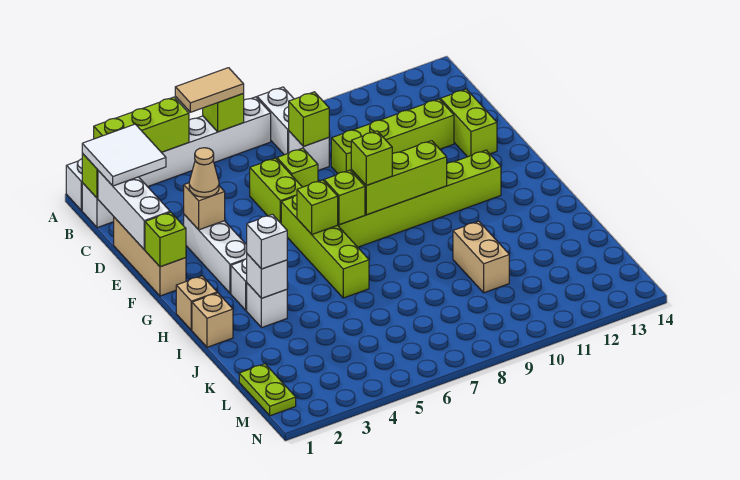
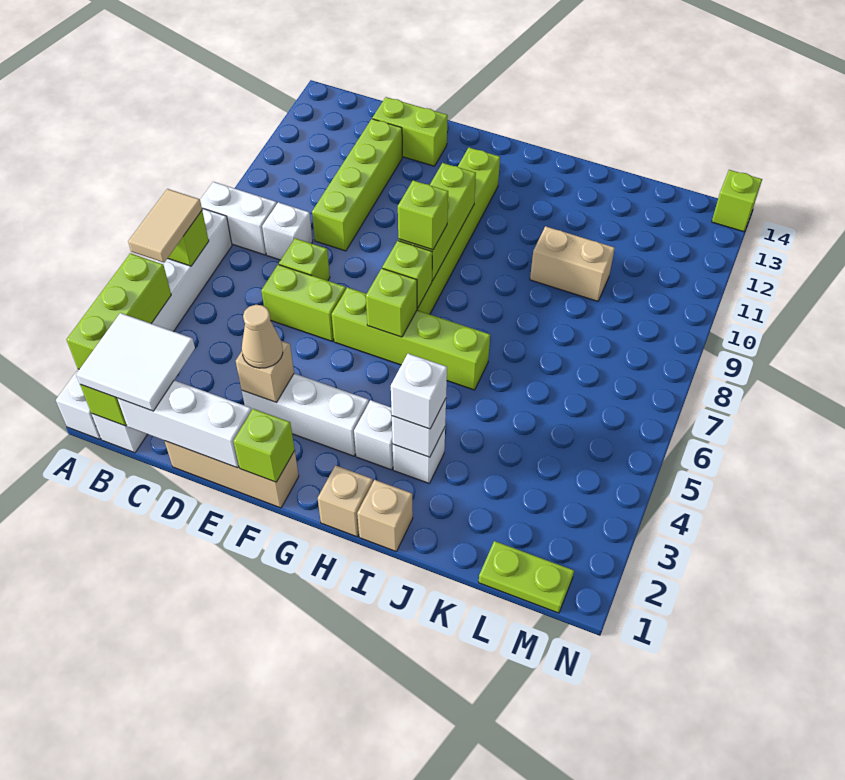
lime 1x1 brick [289,92,329,147] -> lime 1x1 brick moved to [712,170,762,232]

